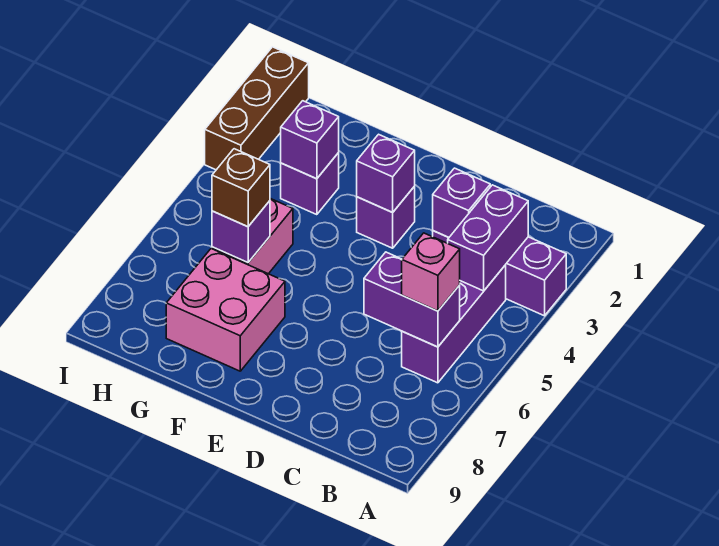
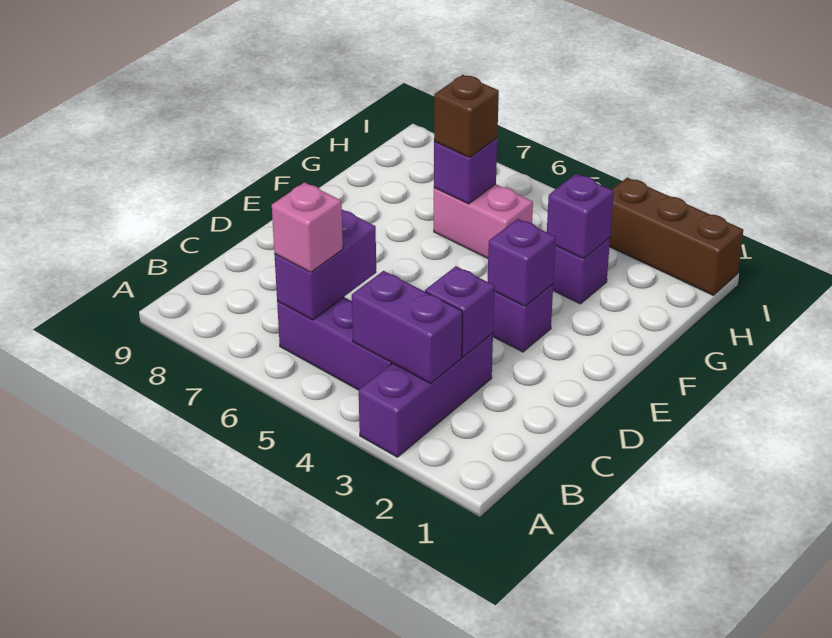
pink 2x2 brick [166,249,285,371] -> none

